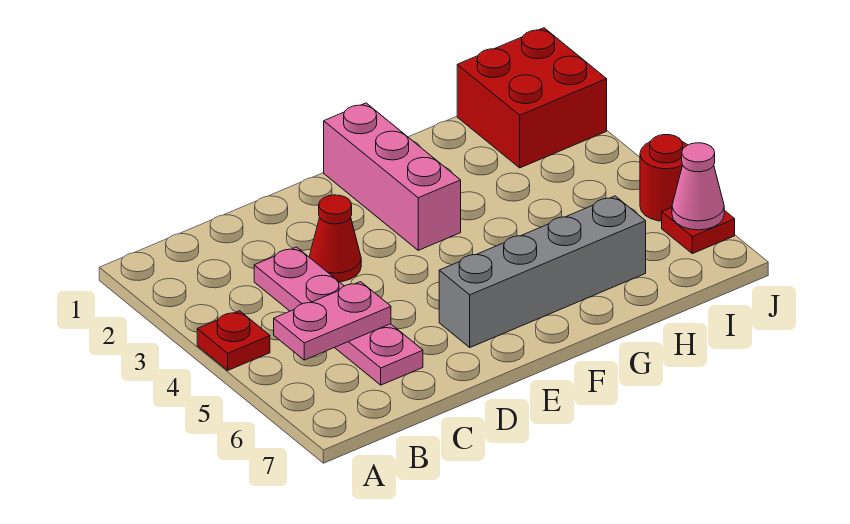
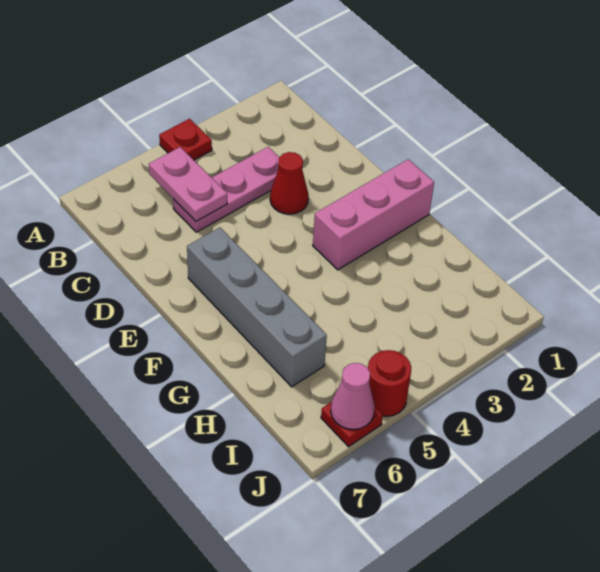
pink 1x4 plate [254,247,423,385] -> pink 1x3 plate [173,147,279,232]
red 2x2 brick [457,28,607,168] -> none

